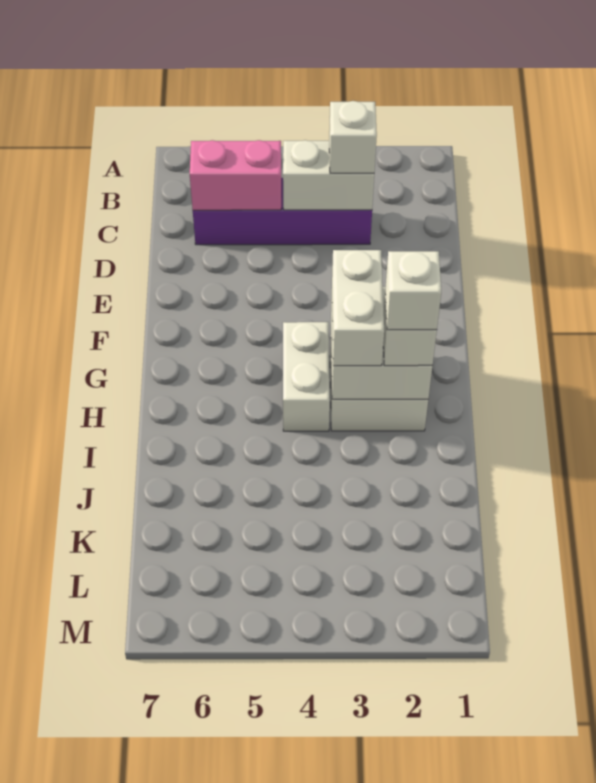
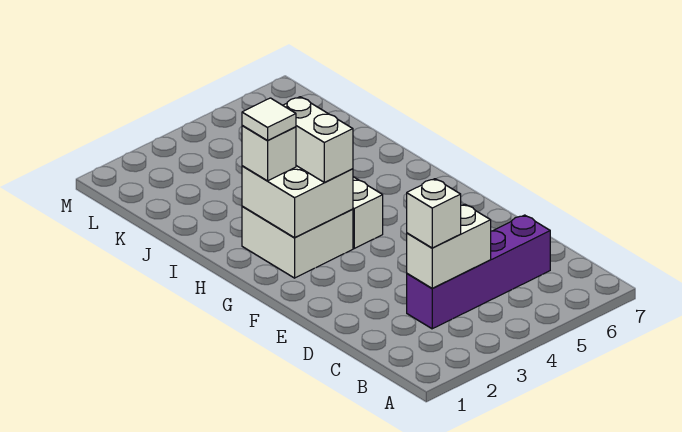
pink 1x2 brick [190,140,281,210] -> none
white 1x1 brick [385,251,441,330] -> white 1x1 tile [242,98,296,141]

